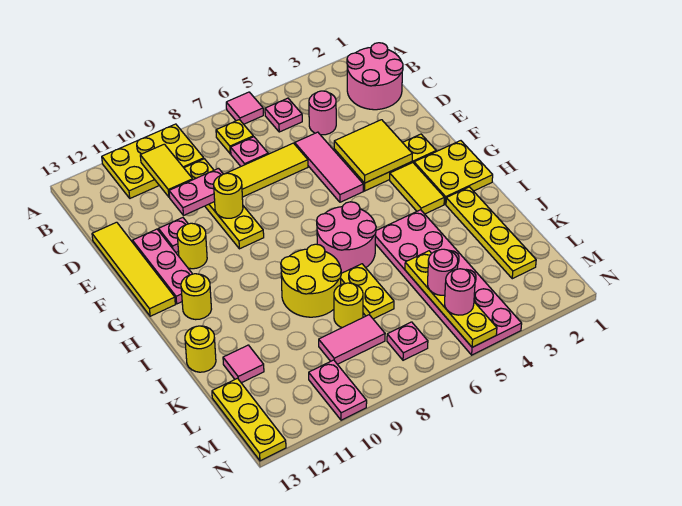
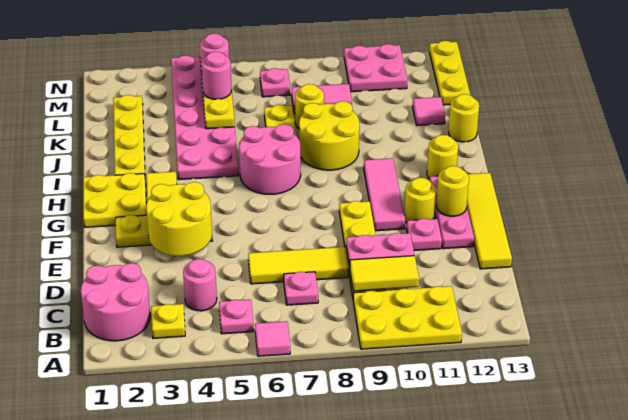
yellow 1x1 plate [216,120,253,154] -> yellow 1x1 plate moved to [151,304,185,338]
yellow 1x2 tile [140,144,193,197] -> yellow 1x2 tile turned to [350,256,419,291]
pink 1x3 tile [295,132,363,202] -> pink 1x3 tile moved to [364,158,405,231]
yellow 2x2 tile [334,120,412,183] -> yellow 2x2 round brick [146,182,212,256]
yellow 1x1 round brick [214,173,243,218] -> yellow 1x1 round brick moved to [437,166,469,216]
pink 1x2 plate [309,360,367,420] -> pink 2x2 plate [344,44,407,92]

